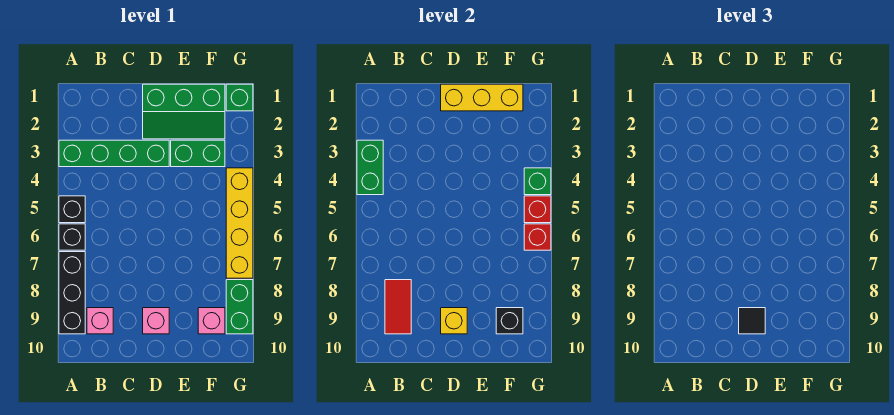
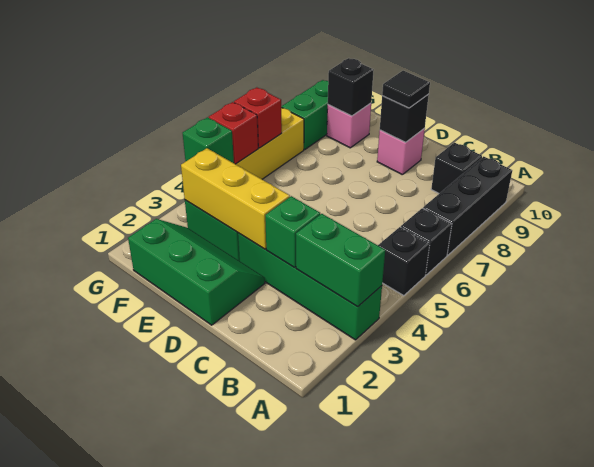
green 1x2 brick [357,140,383,195] -> green 1x2 brick turned to [296,214,385,306]
red 1x2 tile [385,280,411,334] -> none
pink 1x1 brick [87,308,113,334] -> black 1x1 brick [431,143,482,193]
yellow 1x3 brick [441,84,523,111] -> yellow 1x3 brick moved to [181,148,290,249]
yellow 1x1 brick [441,308,467,334] -> black 1x1 brick [380,94,429,142]
green 1x1 brick [226,84,253,111] -> green 1x1 brick moved to [265,196,320,267]

